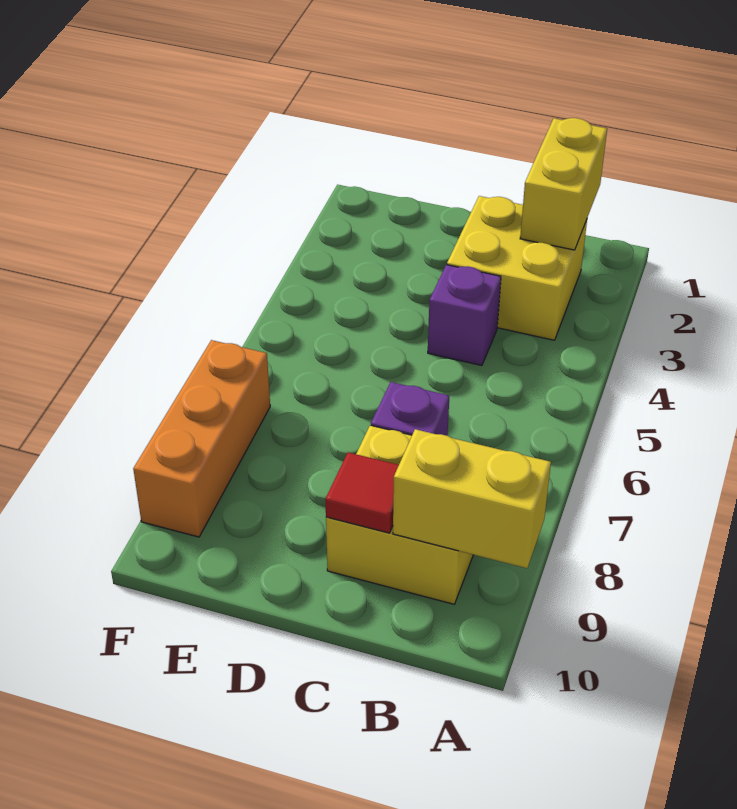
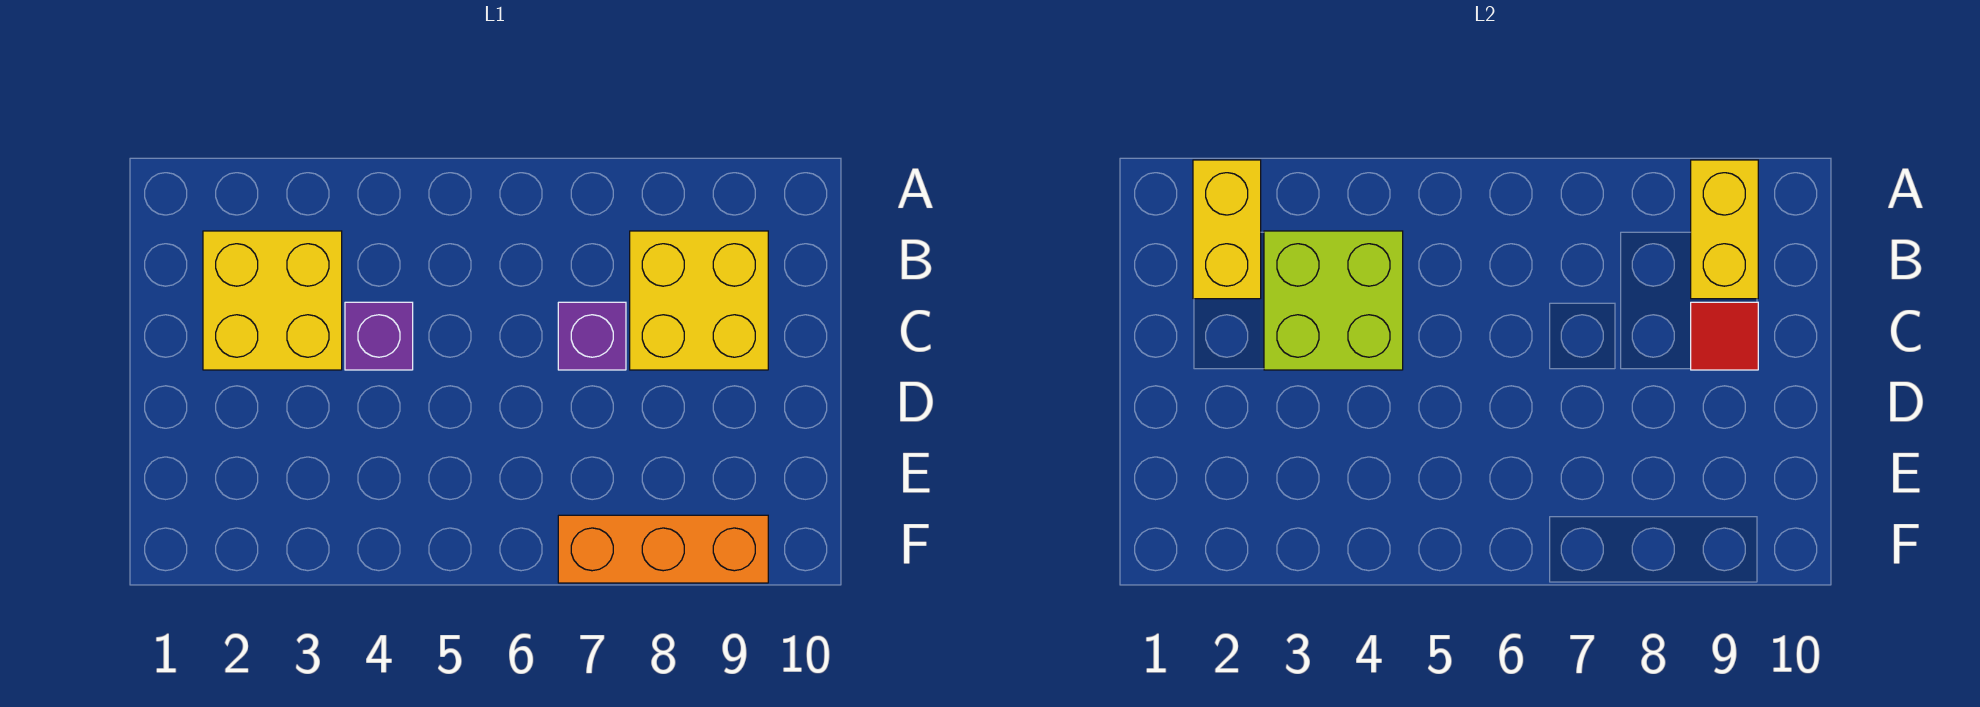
yellow 1x2 brick [520,118,607,250] -> yellow 1x2 brick turned to [1193,160,1261,299]
none -> lime 2x2 brick [1264,231,1403,370]

